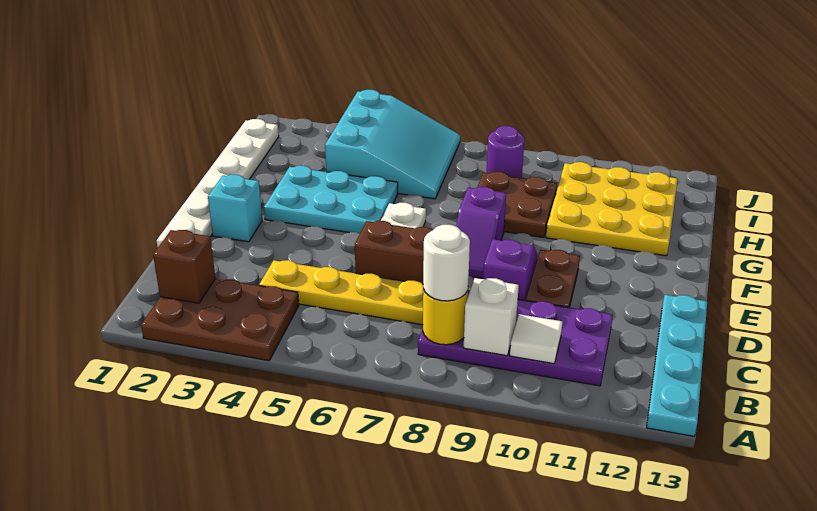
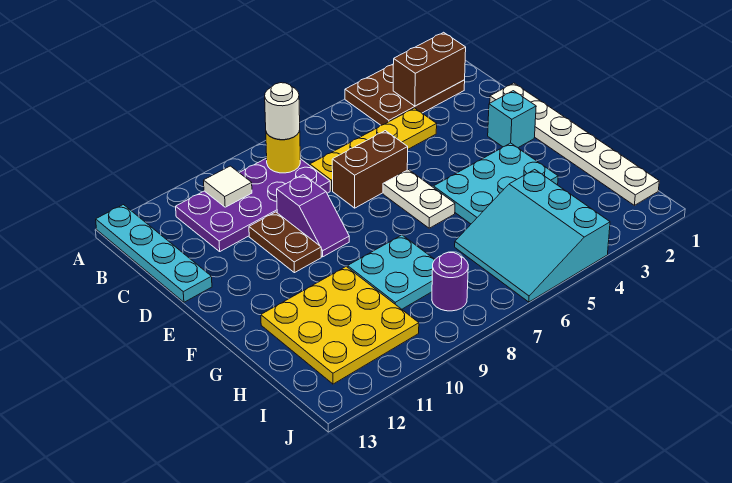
brown 1x1 brick [153,230,215,303] -> brown 1x2 brick [393,32,466,106]
white 1x1 brick [464,278,519,356] -> none
purple 1x2 slope [456,187,506,278] -> none
brown 2x2 plate [478,172,557,238] -> cyan 2x2 plate [348,235,435,309]

